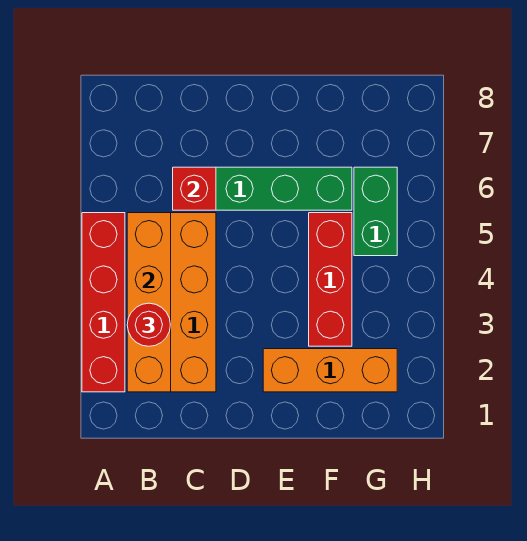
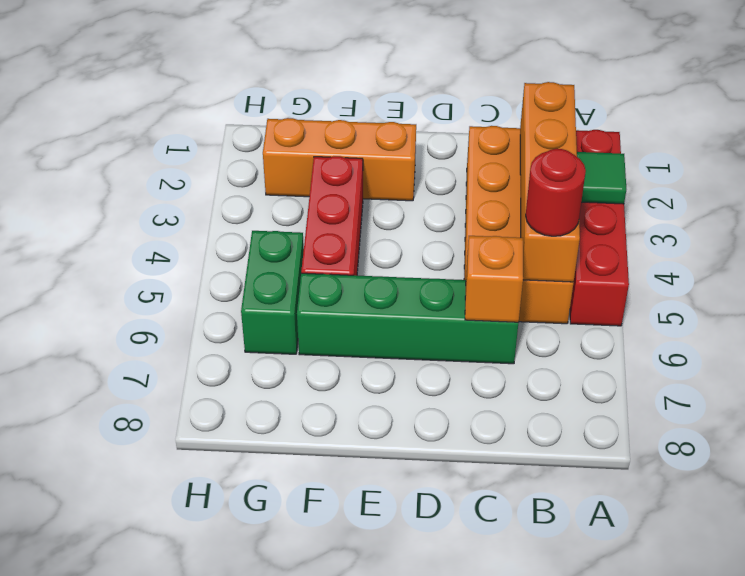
none -> green 1x1 tile [577,152,626,204]
red 1x1 round brick [127,303,171,346] -> red 1x1 round brick moved to [526,149,586,236]
red 1x1 brick [173,167,216,210] -> orange 1x1 brick [465,236,523,322]

